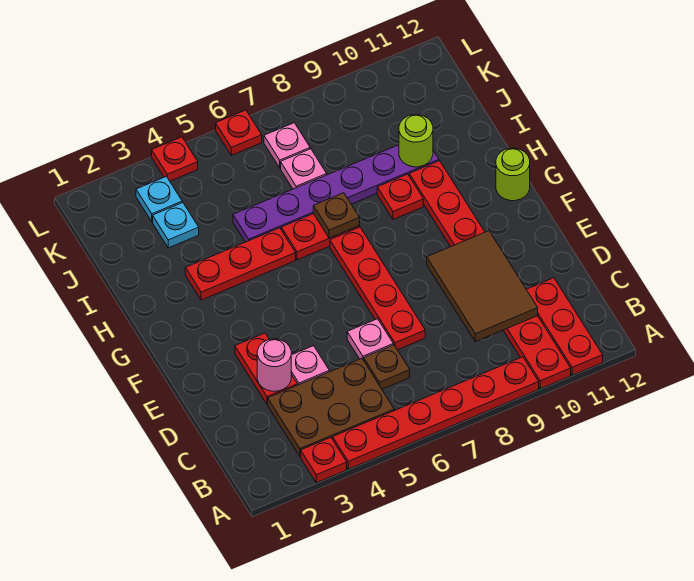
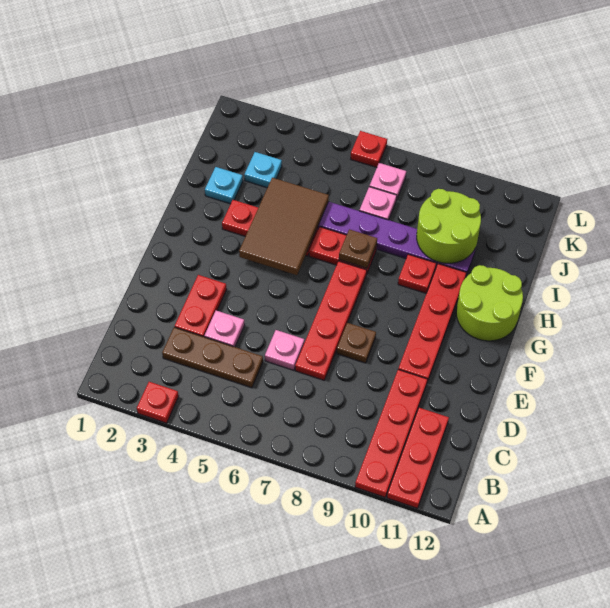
red 1x6 plate [333,357,539,469] -> none
brown 2x3 plate [268,358,394,457] -> brown 1x3 plate [162,327,263,388]
brown 1x1 plate [364,345,410,389] -> brown 1x1 plate moved to [337,323,376,363]
brown 2x3 tile [427,231,538,342] -> brown 2x3 tile moved to [239,178,329,275]
pink 1x1 round brick [257,339,291,391] -> none
lime 1x1 round brick [496,148,530,201] -> lime 2x2 round brick [456,265,523,341]
lime 1x1 round brick [399,115,433,167] -> lime 2x2 round brick [417,189,481,263]
cyan 1x1 plate [136,176,182,222] -> cyan 1x1 plate moved to [205,167,243,204]
red 1x1 plate [152,137,198,181] -> none

